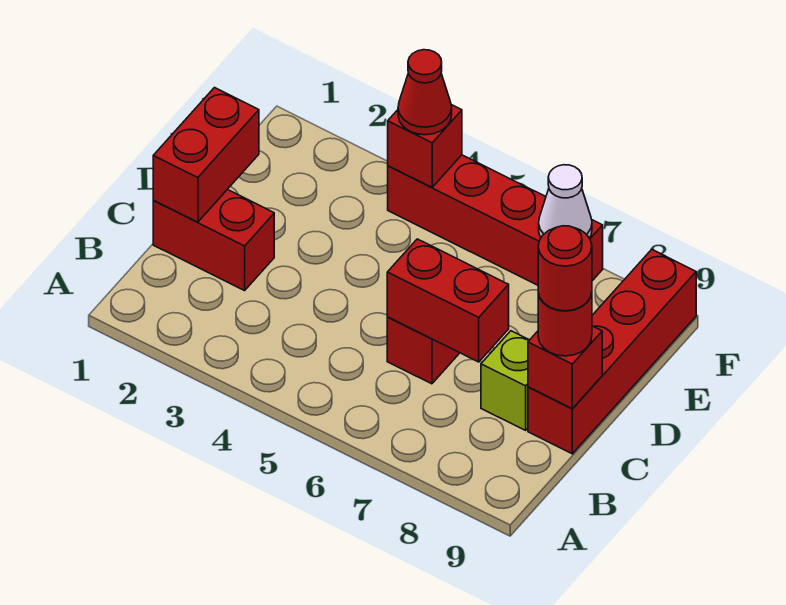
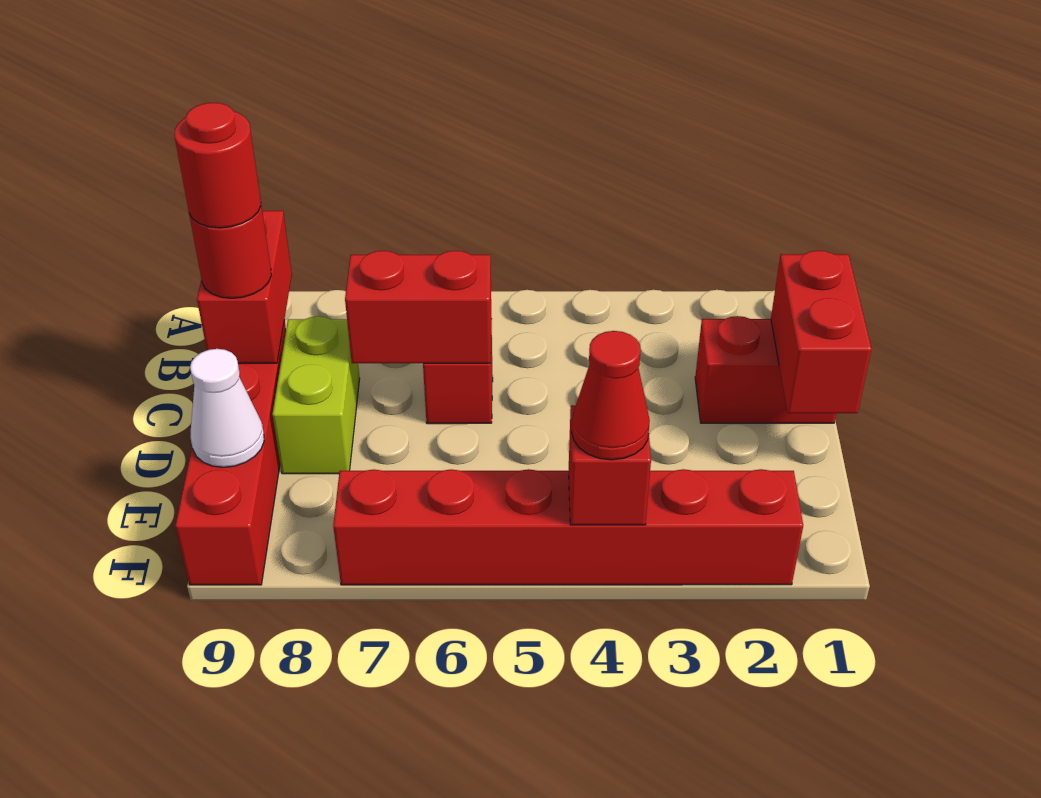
lime 1x1 brick [481,331,529,430] -> lime 1x2 brick [273,316,360,474]
red 1x1 brick [528,326,602,408] -> red 1x2 brick [197,211,292,363]
red 1x4 brick [388,155,603,285] -> red 1x6 brick [333,469,803,585]
white 1x1 cone [539,165,592,238] -> white 1x1 cone moved to [190,349,264,467]

